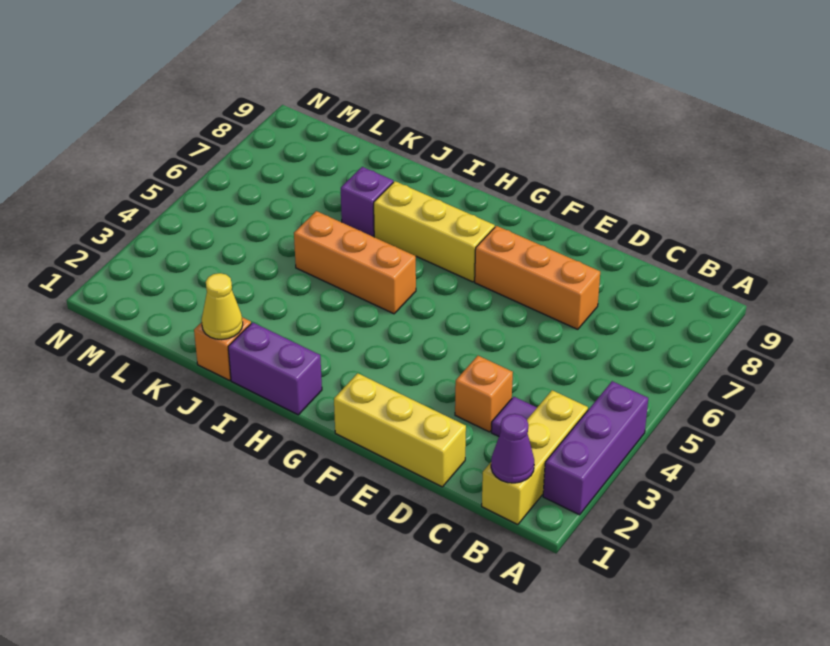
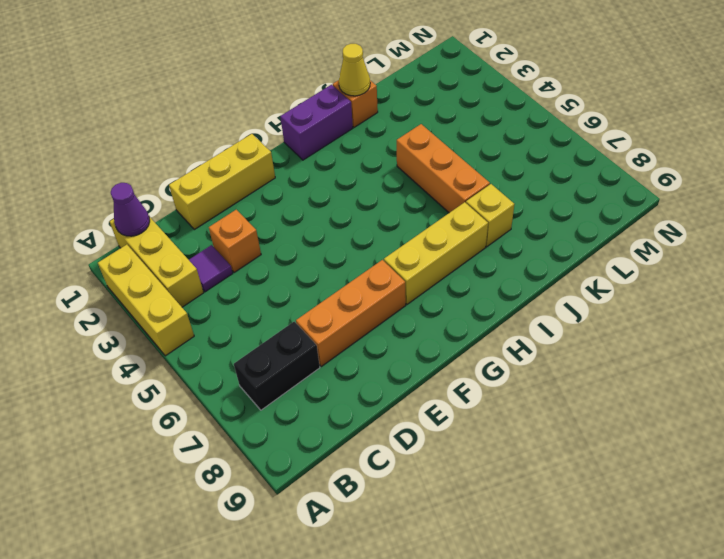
purple 1x3 brick [543,381,648,515] -> yellow 1x3 brick [98,245,194,356]
none -> black 1x2 brick [234,322,320,410]
orange 1x3 brick [294,211,416,314] -> orange 1x3 brick turned to [397,124,490,213]
purple 1x1 brick [341,167,393,236] -> yellow 1x1 brick [466,184,514,247]

